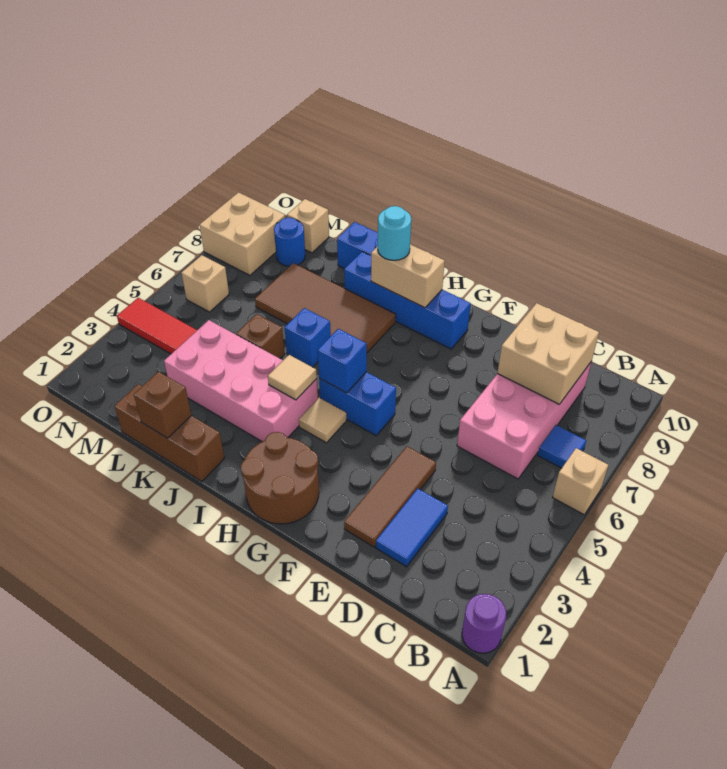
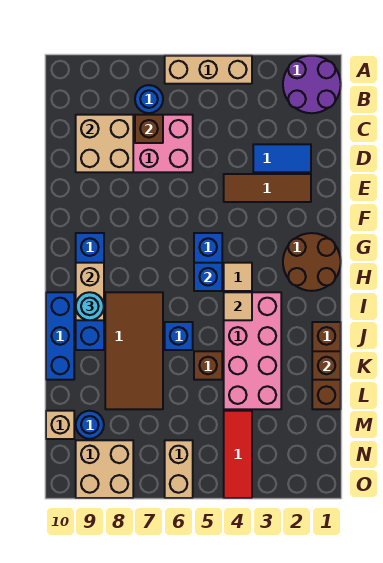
purple 1x1 round brick [462,594,506,653] -> purple 2x2 round brick [283,56,341,113]
tan 1x1 brick [553,448,608,515] -> tan 1x3 brick [165,56,252,84]
blue 1x1 tile [538,425,586,468] -> blue 1x1 round brick [135,85,163,113]
none -> brown 1x1 brick [135,115,163,143]
tan 1x1 brick [182,255,229,312] -> tan 1x2 brick [165,440,193,498]

